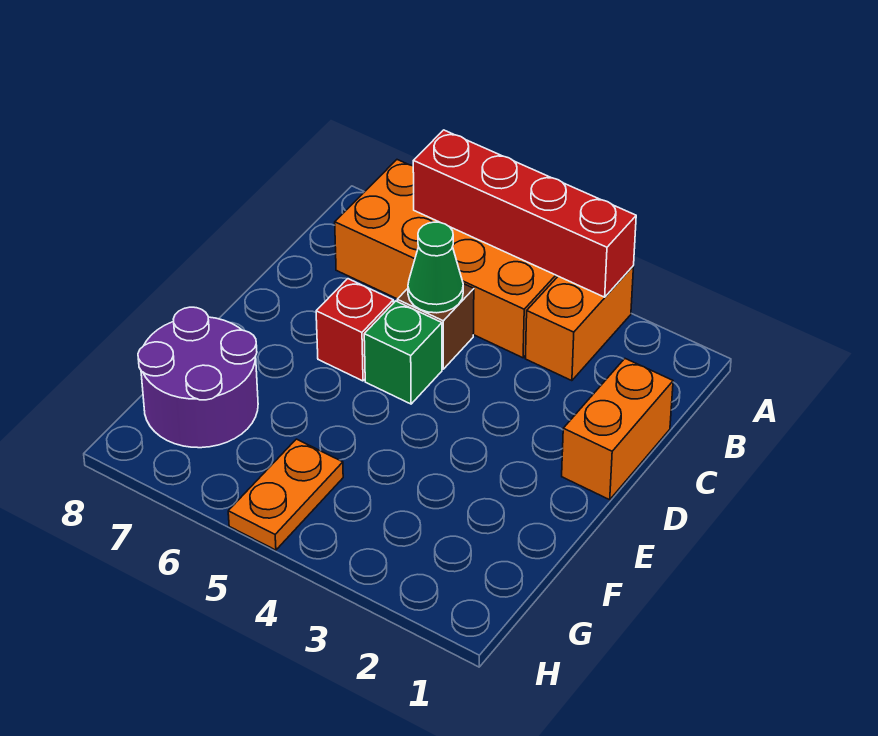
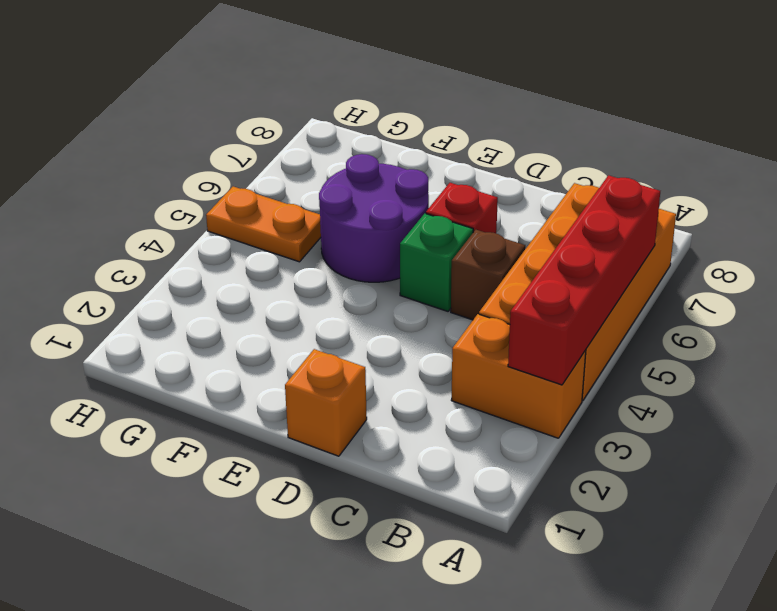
orange 1x2 brick [562,359,673,500] -> orange 1x1 brick [285,349,367,456]
green 1x1 cone [408,222,463,313] -> none
purple 2x2 round brick [138,307,258,448] -> purple 2x2 round brick moved to [319,154,429,282]

